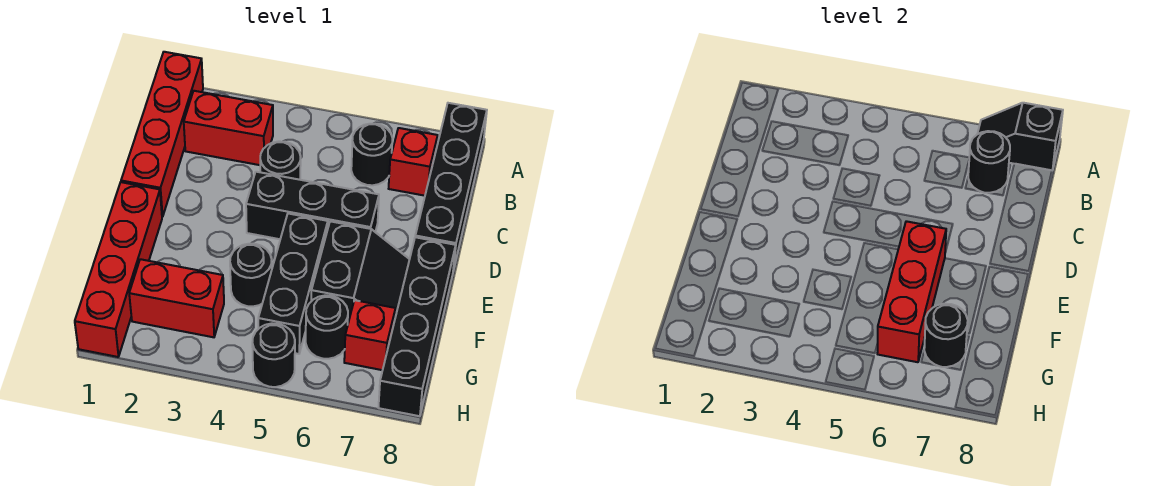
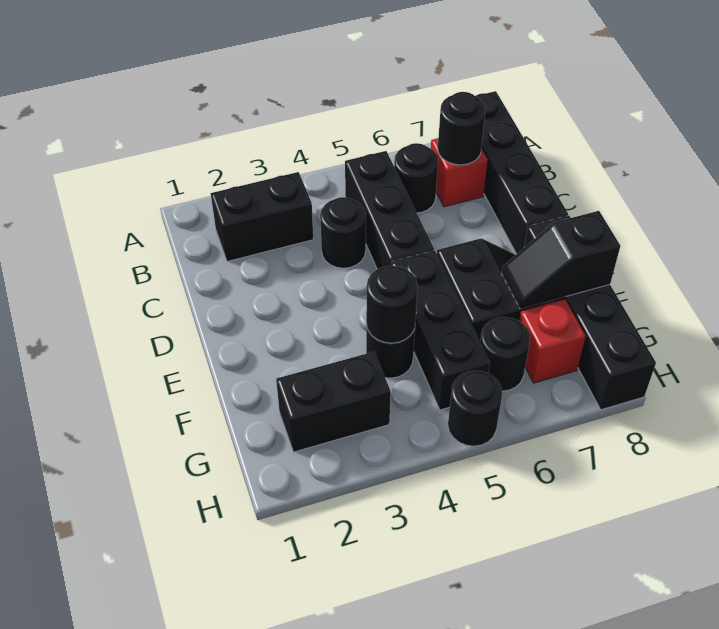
red 1x4 brick [121,52,203,217] -> none
black 1x2 slope [978,103,1063,170] -> black 1x2 slope moved to [501,211,620,309]
red 1x2 brick [184,91,273,165] -> black 1x2 brick [211,172,313,262]
black 1x3 brick [246,172,379,239] -> black 1x3 brick turned to [345,151,434,269]
red 1x4 brick [75,182,162,357] -> none
red 1x3 brick [877,221,946,362] -> none
red 1x2 brick [129,259,224,337] -> black 1x2 brick [276,352,391,452]
black 1x1 round brick [924,304,968,367] -> black 1x1 round brick moved to [366,266,418,343]

